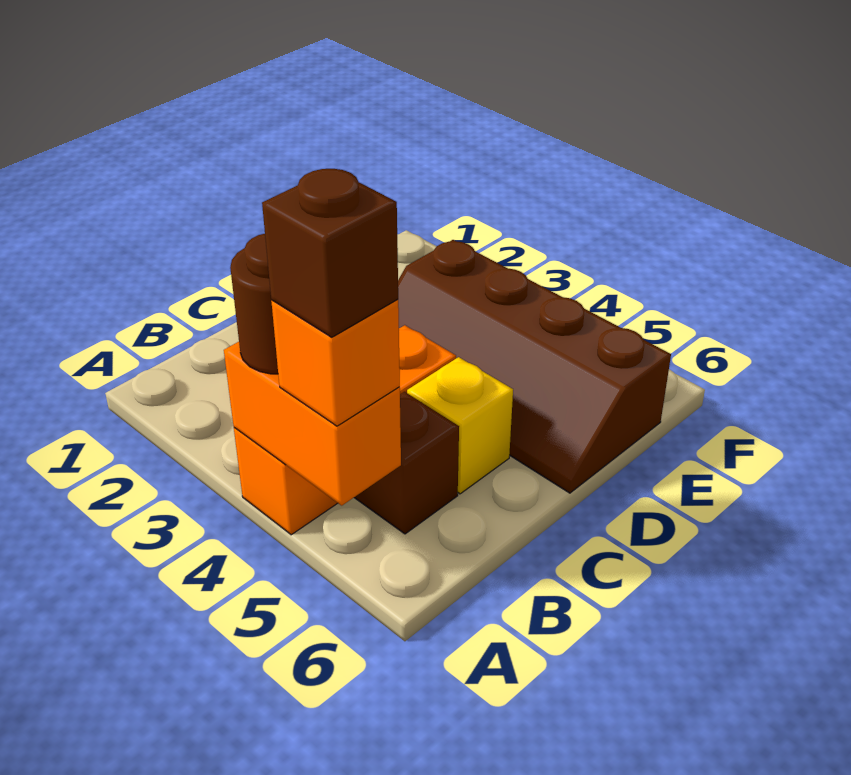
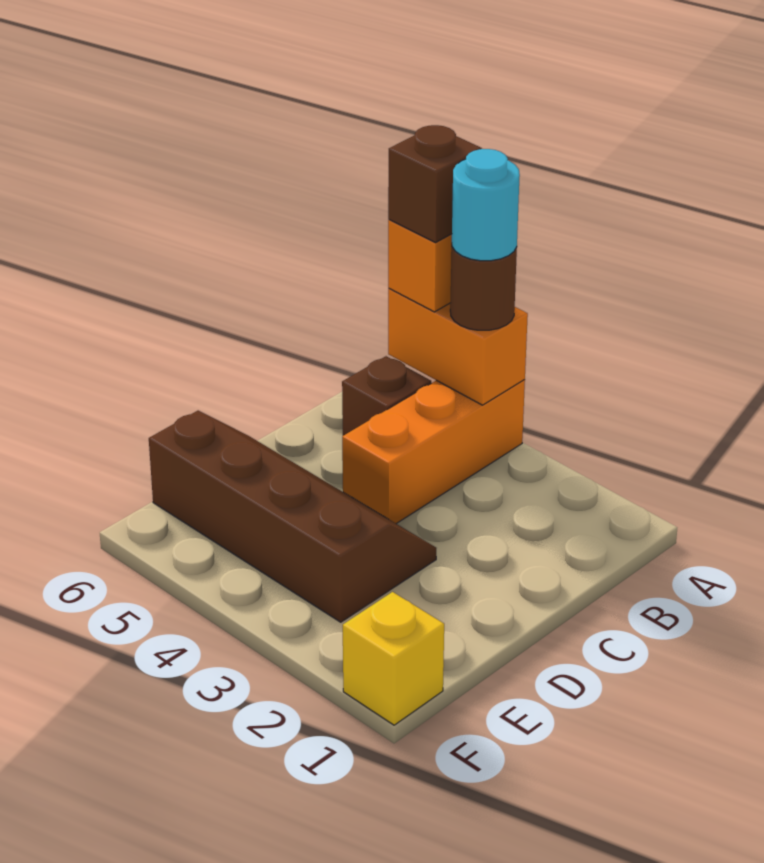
none -> cyan 1x1 round brick [452,149,520,261]
yellow 1x1 brick [407,357,513,494] -> yellow 1x1 brick moved to [343,592,444,725]

